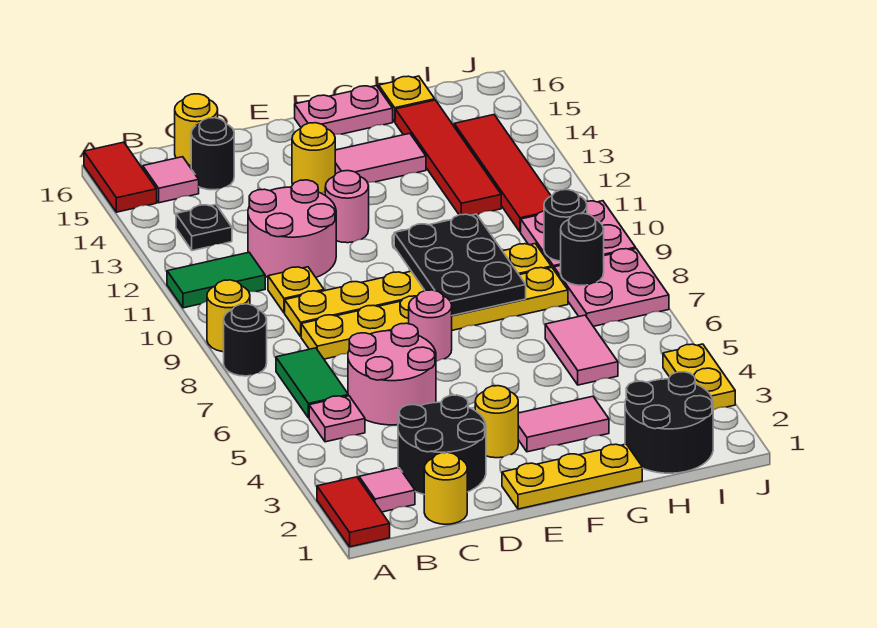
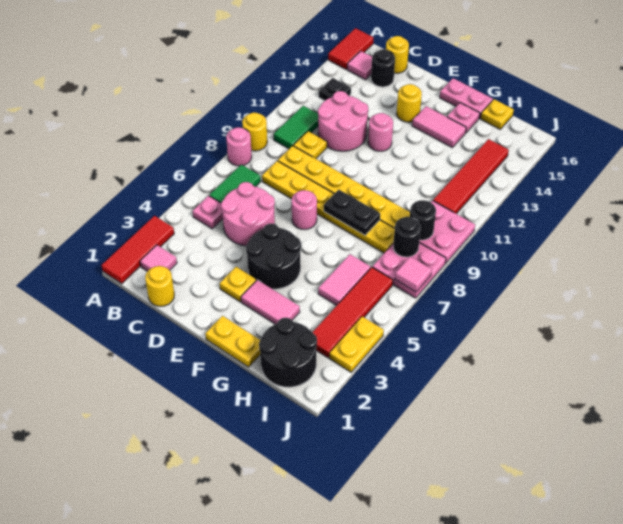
red 1x2 tile [317,477,390,547] -> red 1x3 tile [101,216,174,284]
black 1x1 round brick [224,304,267,376] -> pink 1x1 round brick [226,127,252,166]
green 1x2 tile [167,252,265,308] -> green 1x2 tile turned to [274,106,318,149]
black 2x2 round brick [398,395,486,494] -> black 2x2 round brick moved to [246,223,301,289]
yellow 1x3 plate [502,444,642,509] -> yellow 1x2 plate [205,316,260,367]
yellow 1x1 round brick [475,386,518,458] -> yellow 1x1 plate [220,267,256,302]
black 2x3 plate [394,214,526,316] -> black 1x2 plate [324,190,380,235]
none -> pink 1x1 plate [447,103,480,133]
red 1x4 tile [395,100,501,215] -> red 1x4 tile moved to [312,267,393,358]
none -> pink 1x1 tile [395,256,432,292]

